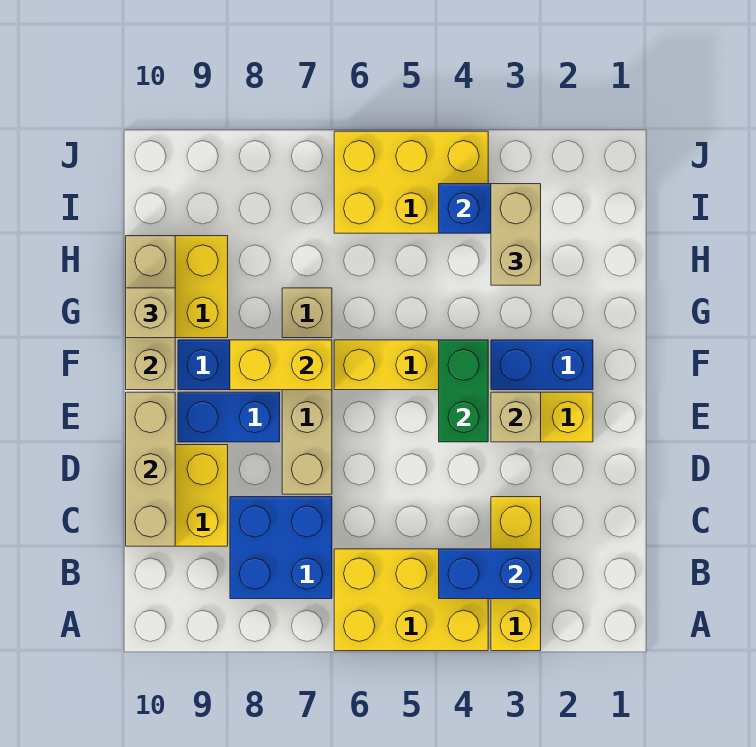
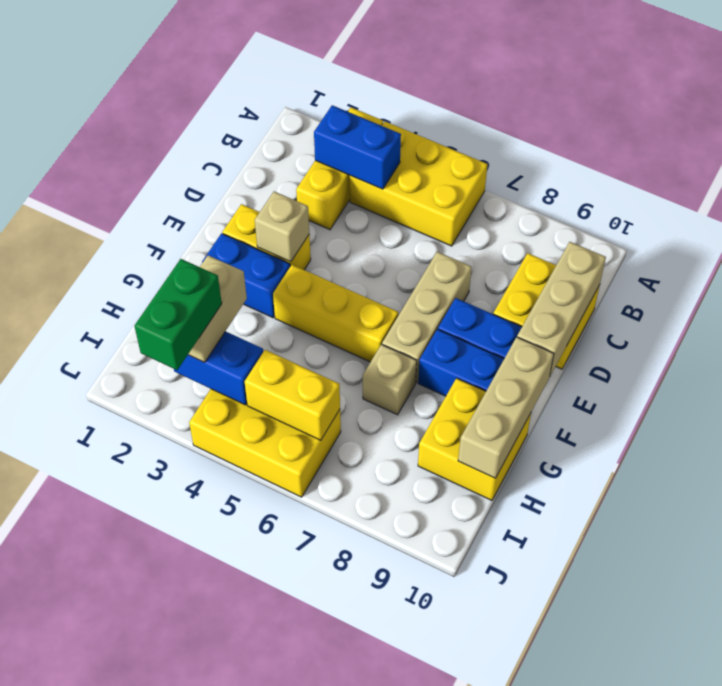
blue 2x2 brick [230,497,332,599] -> none
green 1x2 brick [439,340,488,442] -> green 1x2 brick moved to [135,259,222,370]
yellow 1x2 brick [230,340,332,390] -> yellow 1x2 brick moved to [245,350,340,440]
tan 1x1 brick [126,288,175,338] -> none

